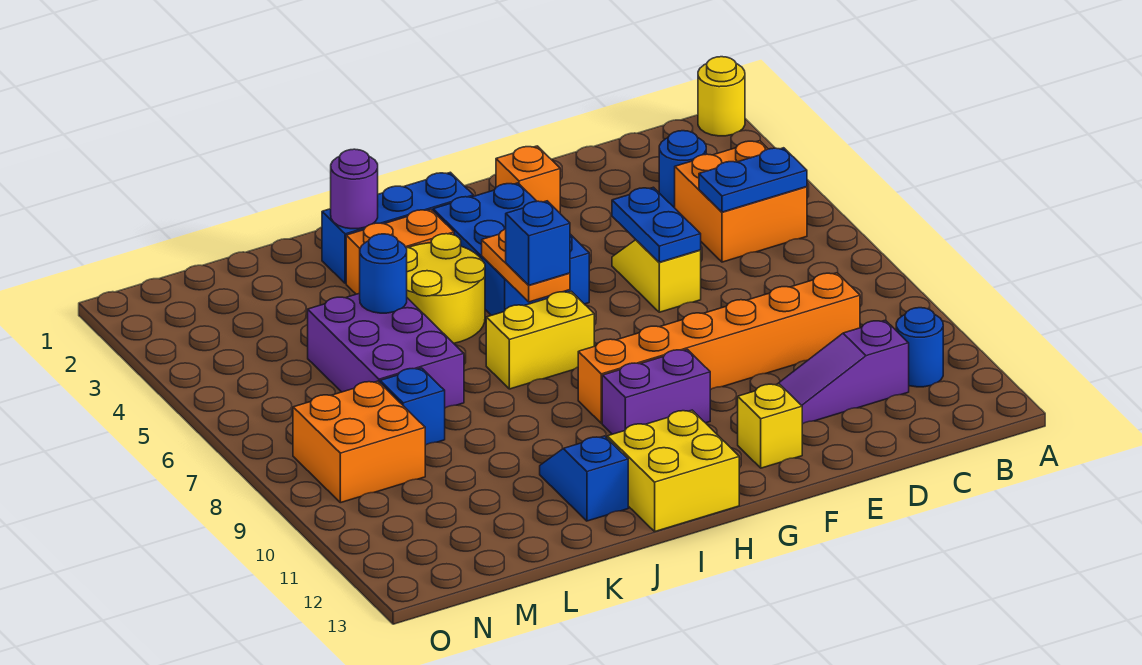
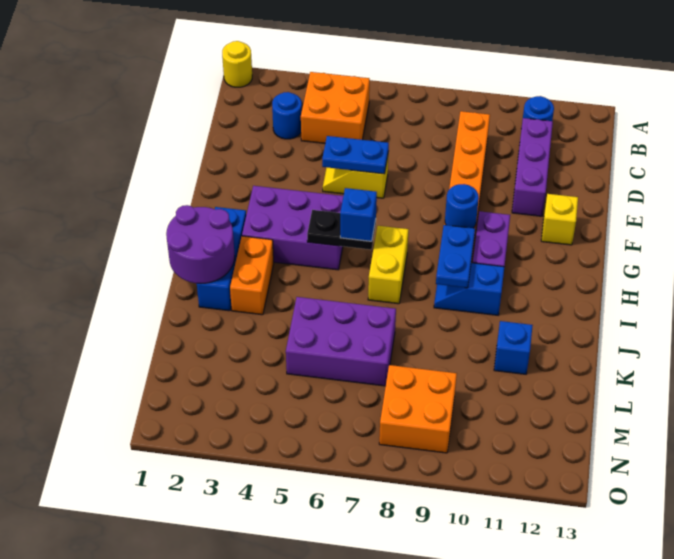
blue 1x2 plate [699,148,807,212] -> blue 1x2 plate moved to [436,225,475,288]
purple 1x3 slope [778,320,909,424] -> purple 1x3 brick [512,118,553,216]
orange 1x1 brick [496,146,560,213] -> none
blue 2x3 brick [433,183,589,315] -> purple 2x3 brick [242,186,343,270]
orange 1x2 plate [482,229,570,302] -> black 1x2 plate [307,210,376,250]
yellow 2x2 brick [607,410,739,531] -> none
yellow 2x2 round brick [406,234,485,343] -> none
purple 1x1 round brick [331,149,378,229] -> purple 2x2 round brick [166,205,235,283]
blue 1x2 slope [540,436,628,521] -> blue 1x2 slope moved to [434,263,504,315]
blue 1x1 round brick [360,234,407,313] -> blue 1x1 round brick moved to [445,184,479,228]
blue 1x1 brick [380,368,445,445] -> blue 1x1 brick moved to [494,321,533,374]

